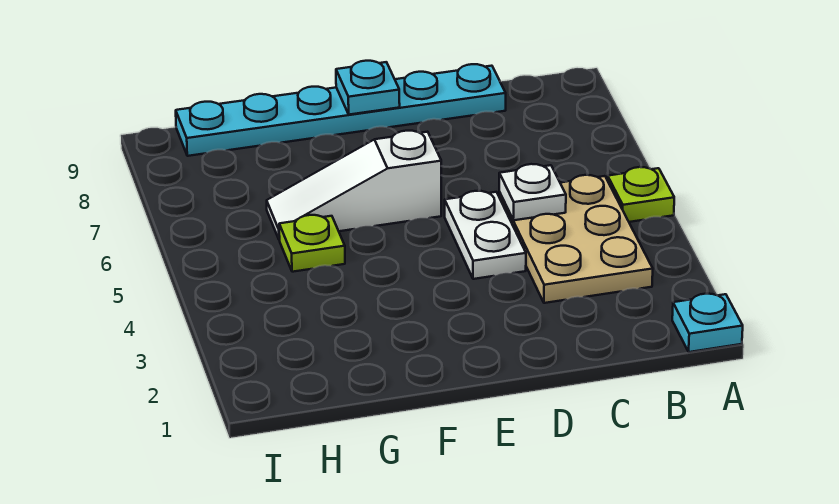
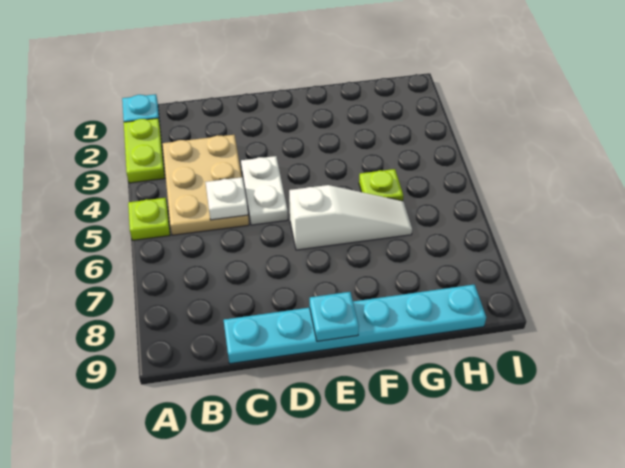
none -> lime 1x2 plate [124,118,165,183]

